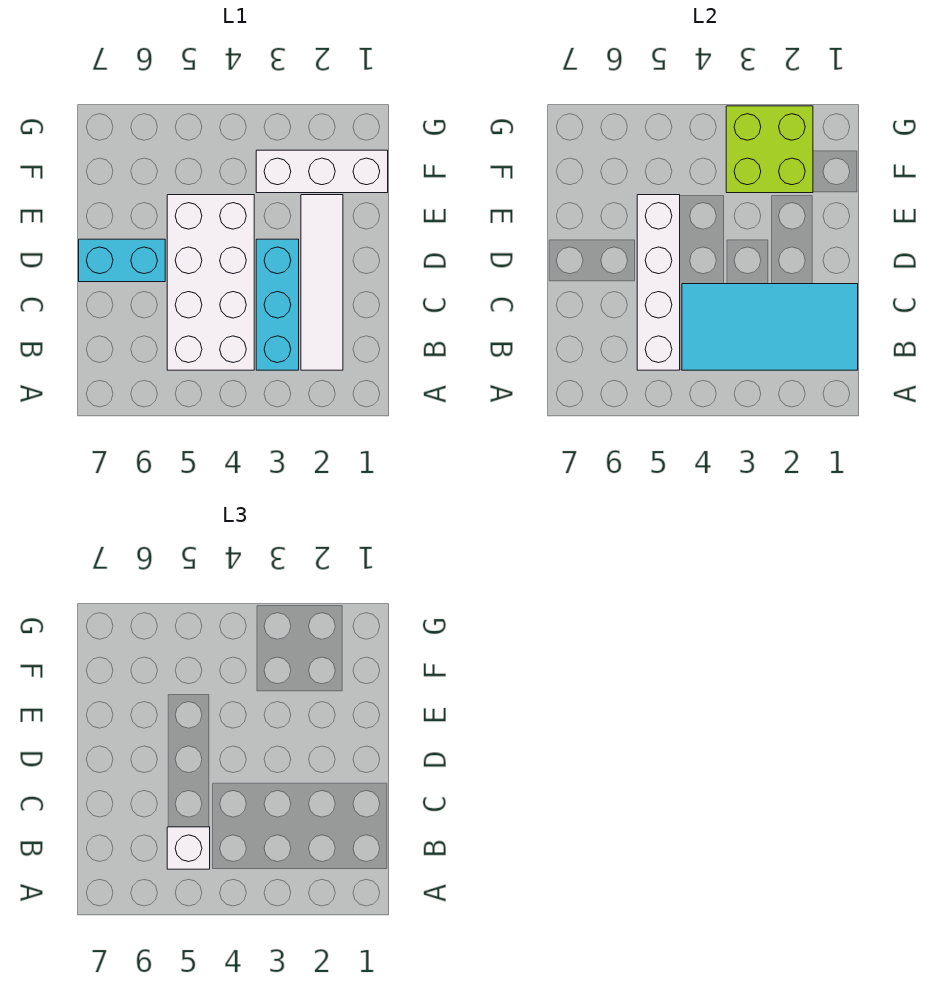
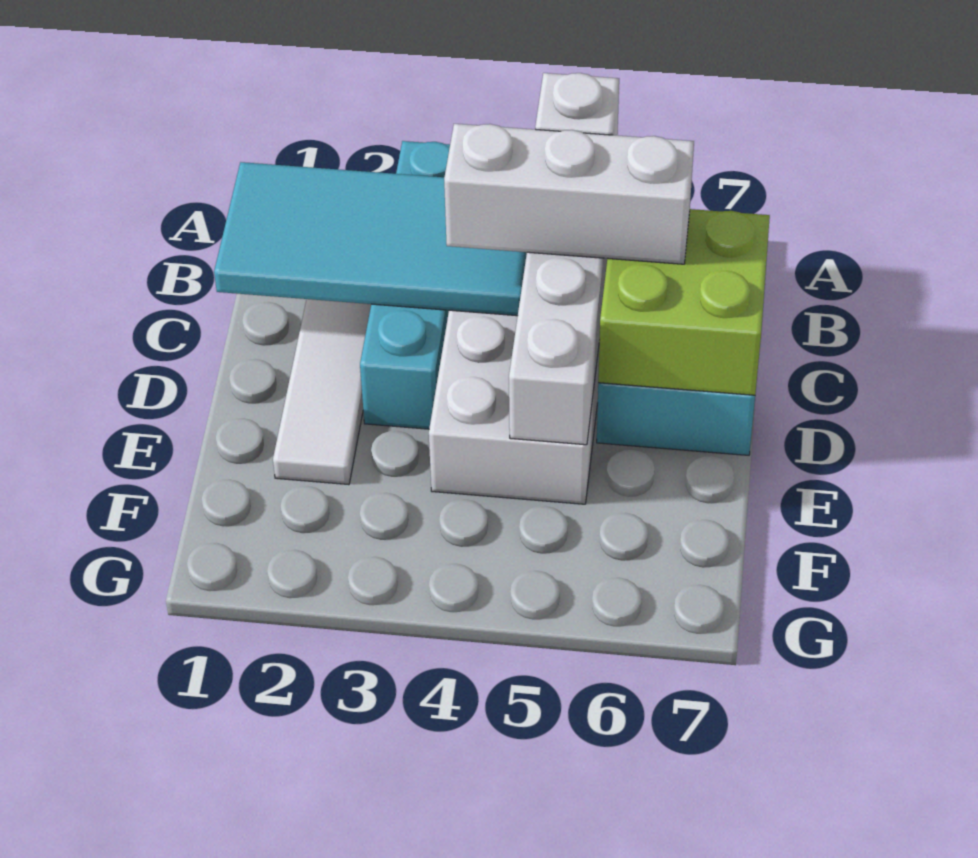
cyan 1x3 brick [256,239,299,370] -> cyan 1x4 brick [360,141,450,429]
white 1x3 brick [256,150,388,193] -> white 1x3 brick moved to [444,124,694,264]
lime 2x2 brick [726,106,813,193] -> lime 2x2 brick moved to [598,209,770,395]

